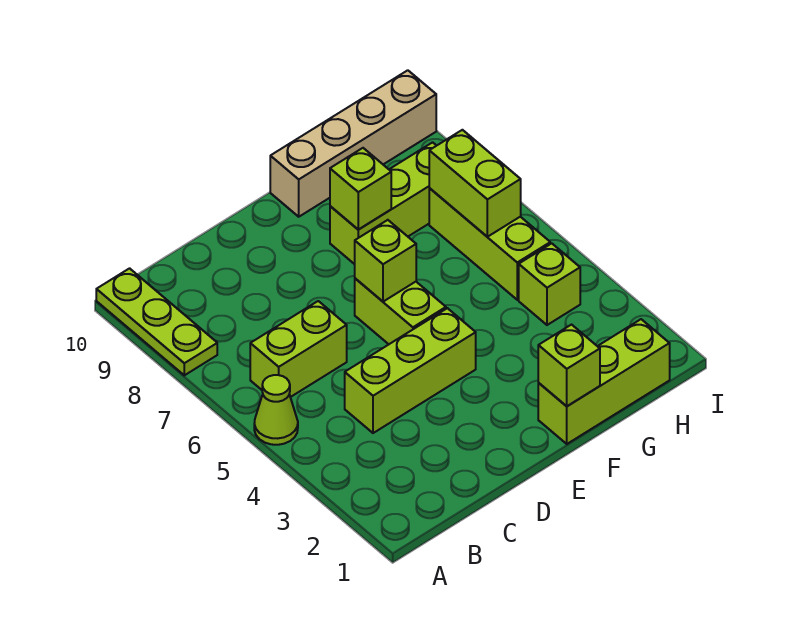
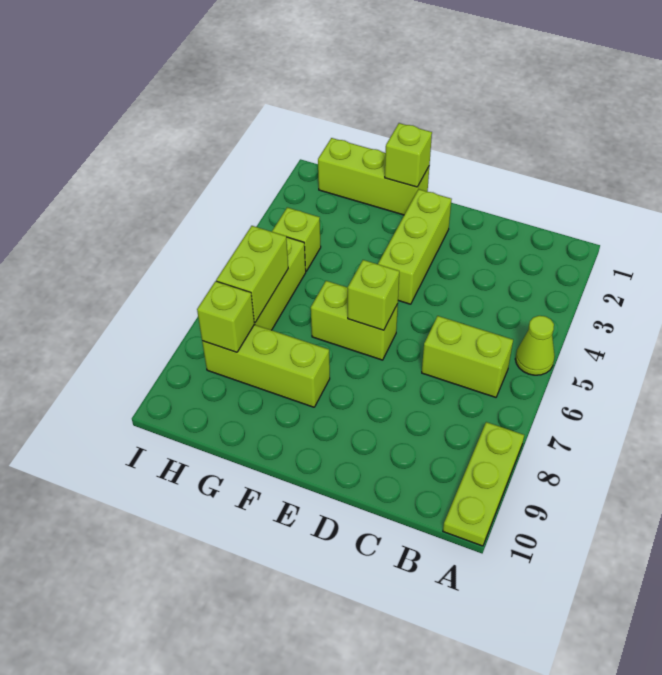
lime 1x3 brick [345,308,476,433] -> lime 1x3 brick turned to [378,189,452,304]
lime 1x2 brick [355,278,446,344] -> lime 1x2 brick turned to [311,281,398,360]
lime 1x1 brick [330,148,391,230] -> lime 1x1 brick moved to [197,281,254,352]
tan 1x4 brick [270,70,436,217] -> none

